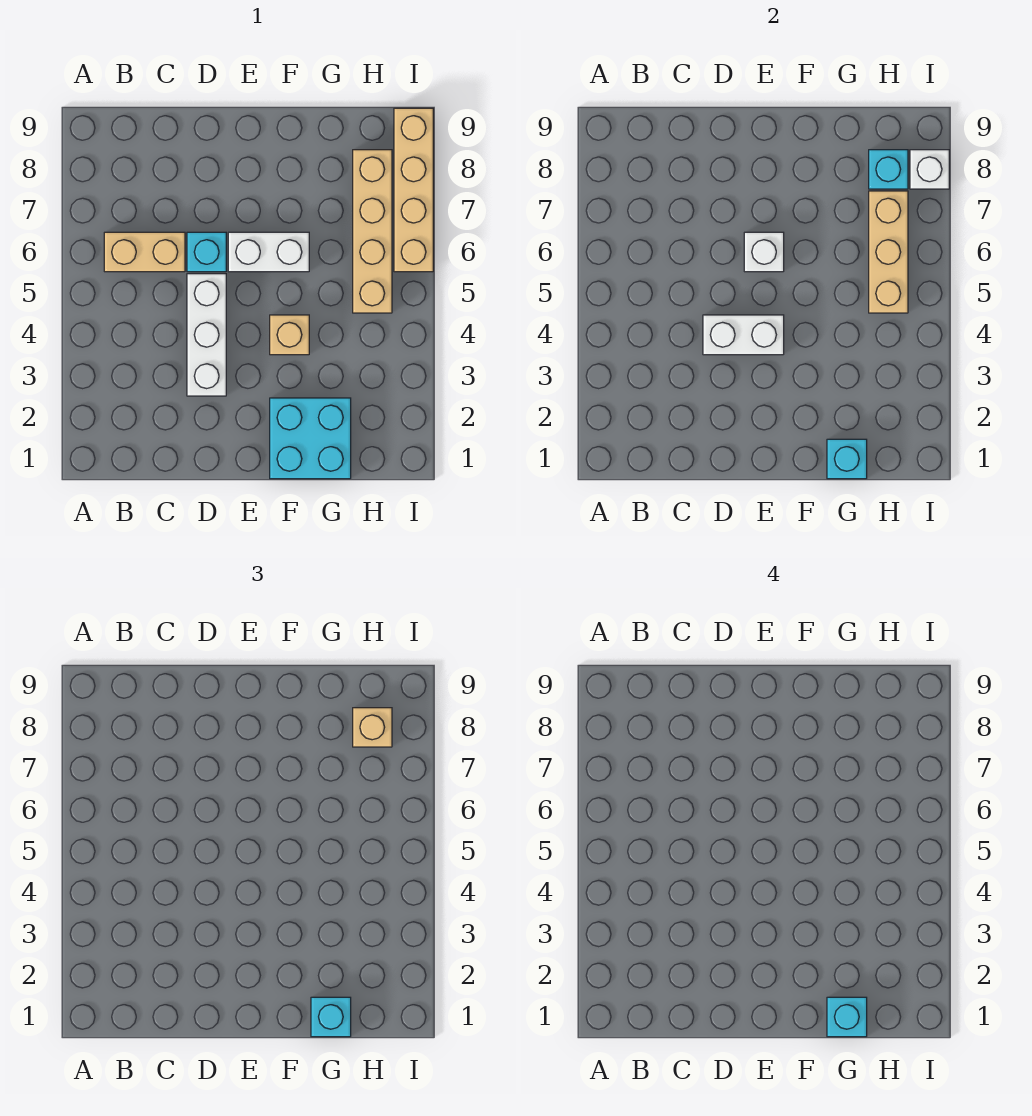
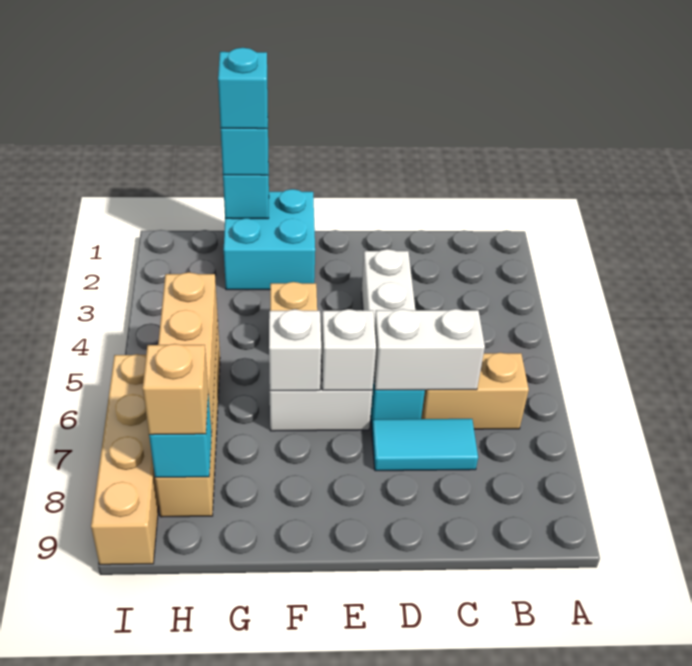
none -> cyan 1x2 tile [372,419,478,471]
white 1x2 brick [703,315,784,355] -> white 1x2 brick moved to [374,309,485,390]
white 1x1 brick [910,150,949,189] -> white 1x1 brick moved to [269,309,321,391]

